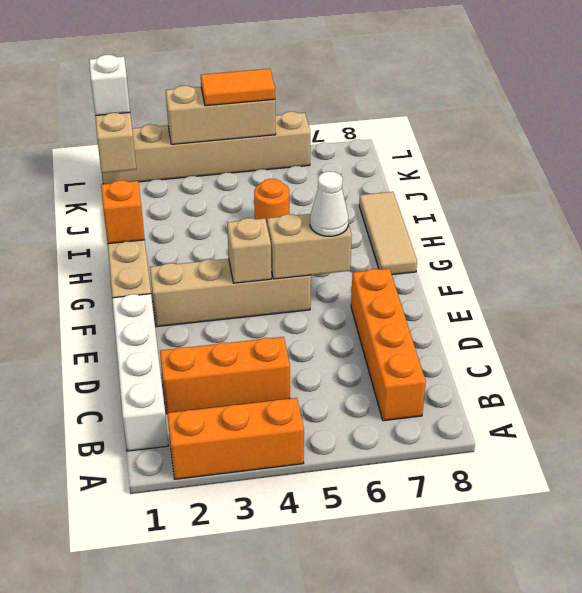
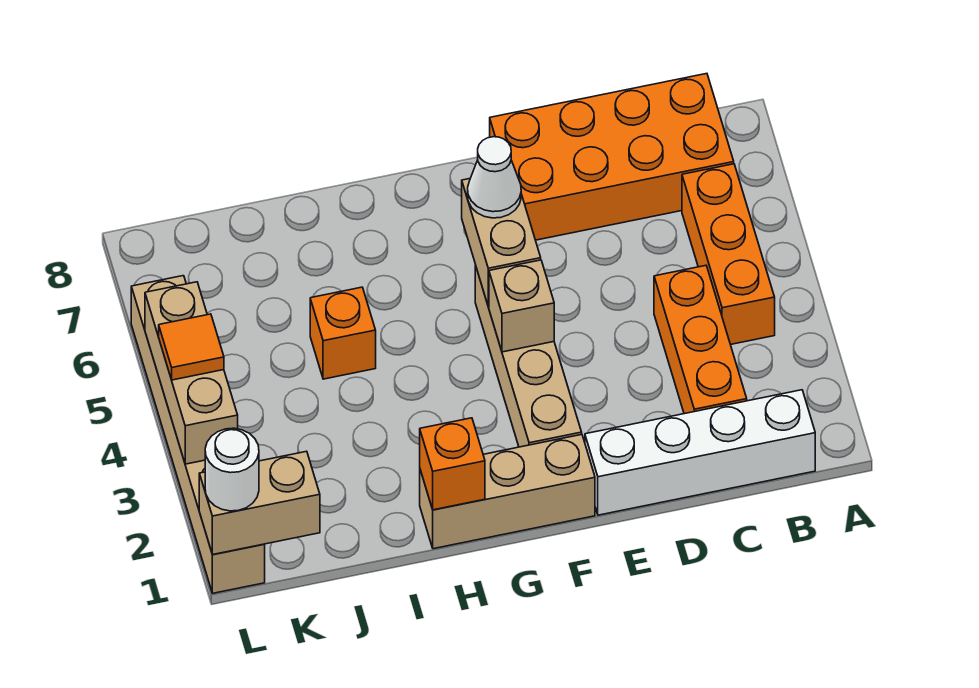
orange 1x3 brick [167,398,304,479] -> orange 1x3 brick moved to [682,164,775,345]
orange 1x4 brick [351,269,426,421] -> orange 2x4 brick [490,74,734,240]
tan 1x3 tile [359,192,417,275] -> none
orange 1x1 round brick [254,179,289,224] -> orange 1x1 brick [310,287,376,379]
white 1x1 brick [89,55,130,116] -> white 1x1 round brick [205,428,259,511]
orange 1x2 tile [201,69,275,106] -> orange 1x1 tile [159,314,224,380]

